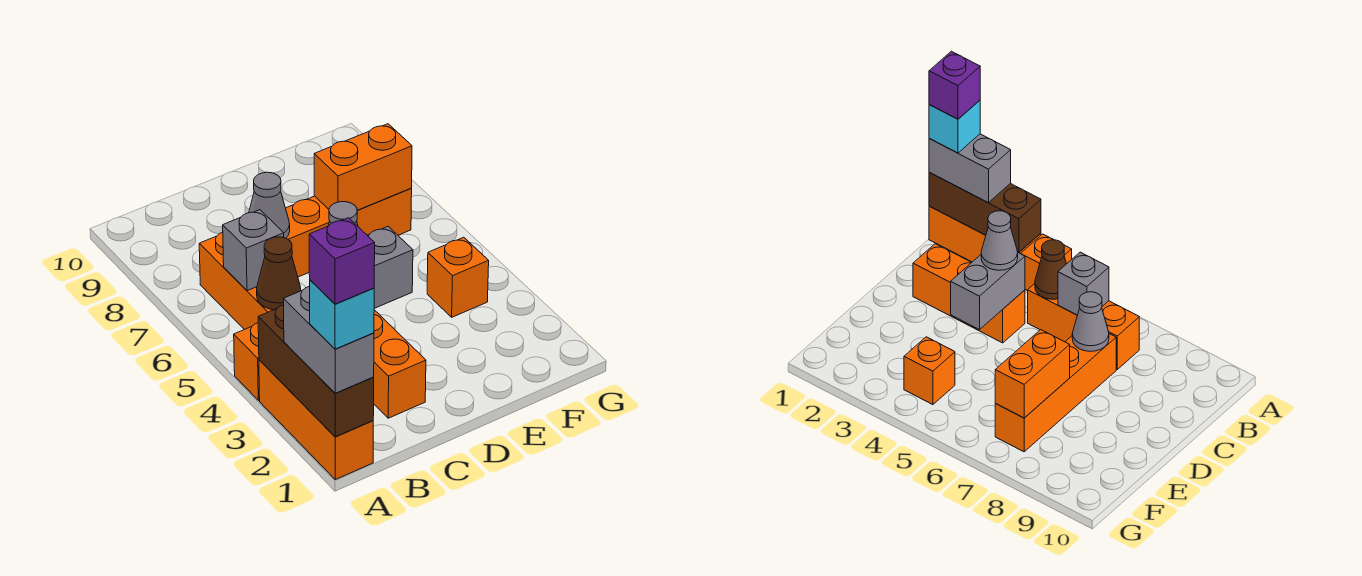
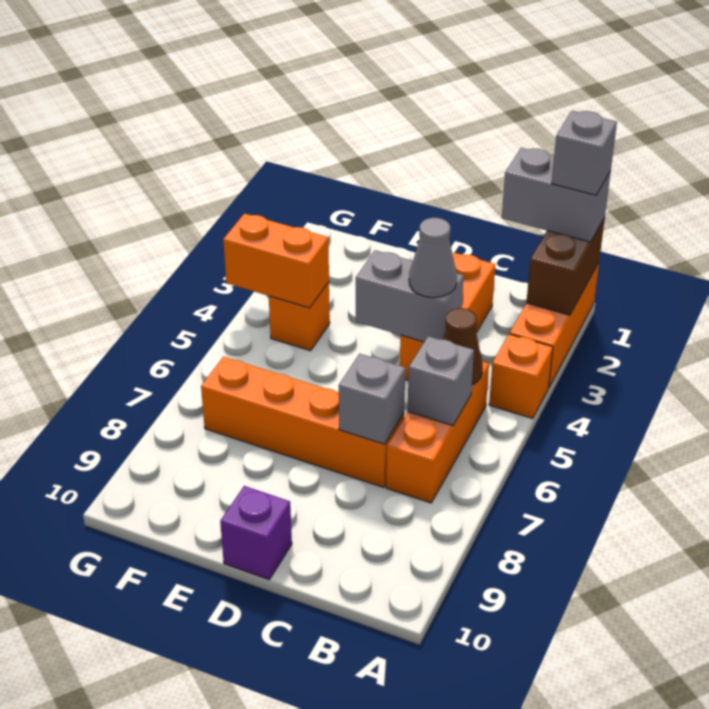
brown 1x3 brick [258,305,374,437] -> brown 1x2 brick [526,218,605,315]
grey 1x2 brick [284,286,374,393] -> grey 1x2 brick turned to [502,148,611,242]
cyan 1x1 brick [310,280,374,349] -> grey 1x1 brick [552,111,617,195]
purple 1x1 brick [309,218,375,304] -> purple 1x1 brick moved to [220,486,292,579]
grey 1x1 cone [249,172,290,238] -> grey 1x1 brick [339,354,405,444]
orange 1x2 brick [314,124,412,210] -> orange 1x2 brick moved to [223,213,329,308]

